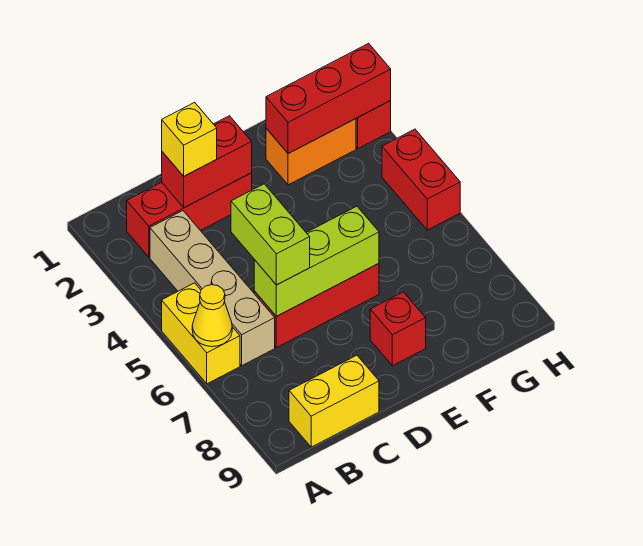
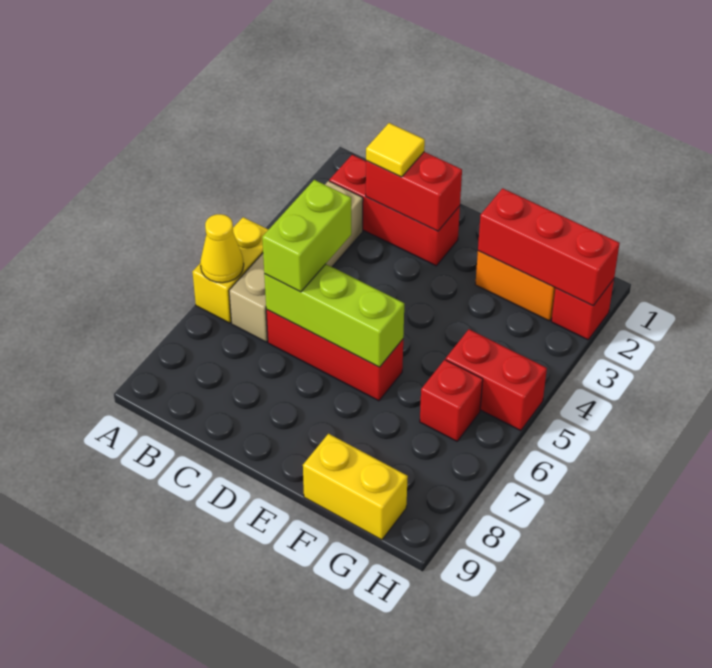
yellow 1x2 brick [289,355,379,447] -> yellow 1x2 brick moved to [303,434,408,540]
yellow 1x1 brick [162,102,217,176] -> yellow 1x1 tile [366,123,425,177]
red 1x1 brick [370,292,426,366] -> red 1x1 brick moved to [420,360,483,441]
red 1x2 brick [382,129,460,230] -> red 1x2 brick turned to [446,329,547,431]

